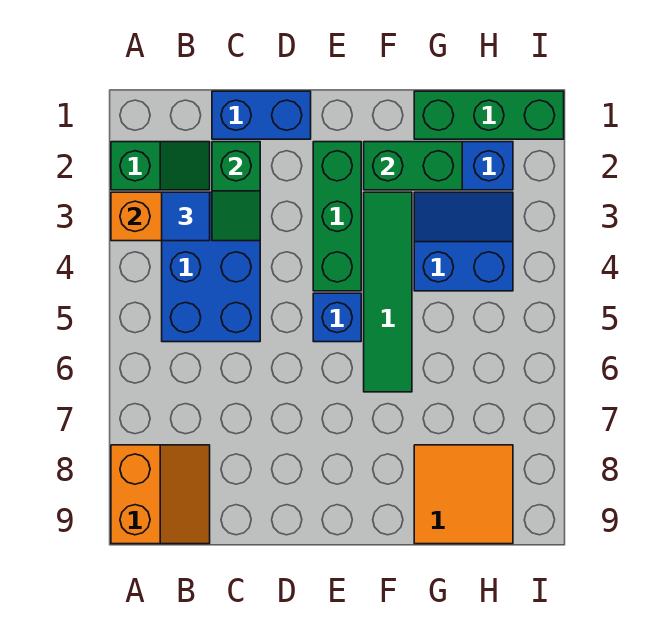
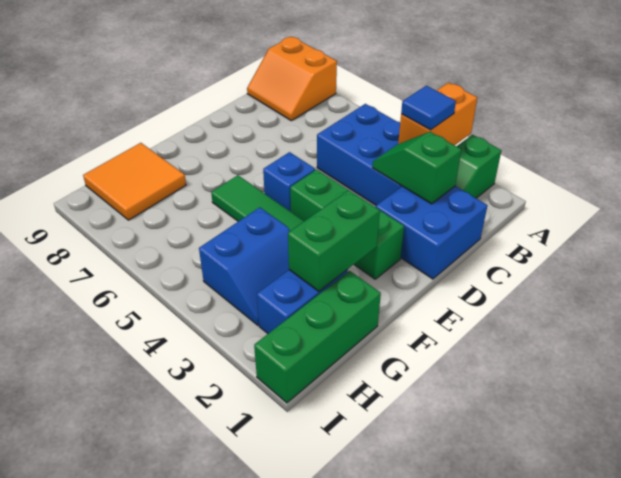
blue 1x2 brick [212,91,311,139] -> blue 2x2 brick [376,186,487,279]

